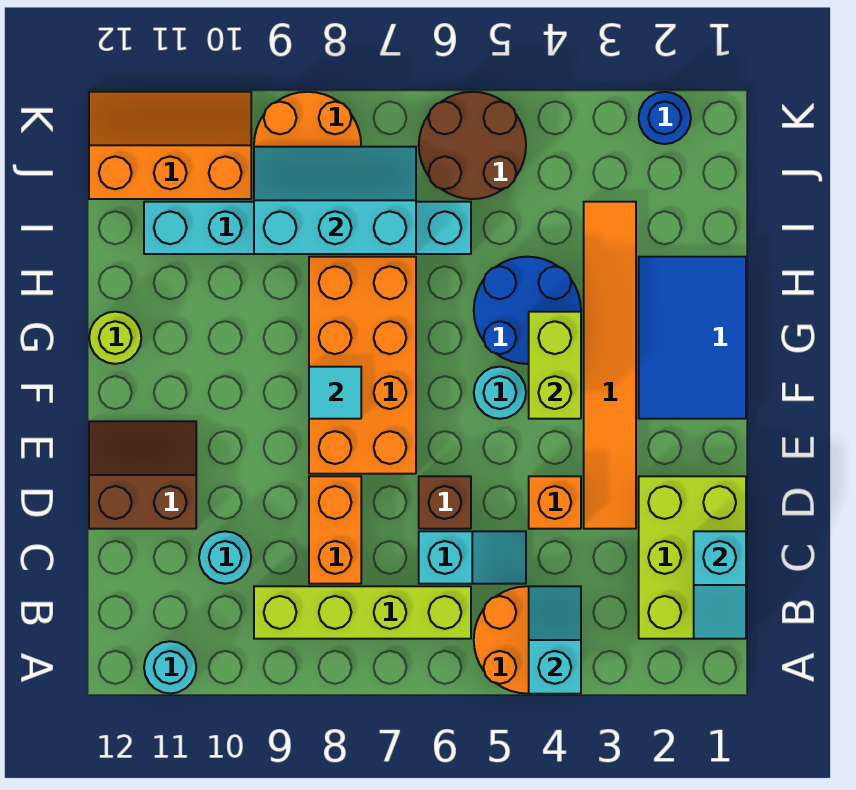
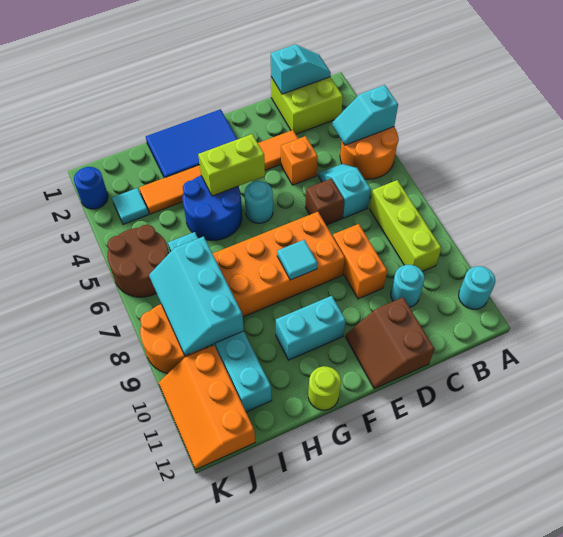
lime 2x3 brick [639,476,746,639] -> lime 2x2 brick [271,77,343,134]
lime 1x4 brick [254,586,471,639] -> lime 1x3 brick [370,180,441,272]
orange 1x2 brick [309,476,361,584] -> orange 1x2 brick turned to [333,224,387,299]
none -> cyan 1x2 brick [276,296,346,360]
none -> cyan 1x1 tile [112,188,149,224]

